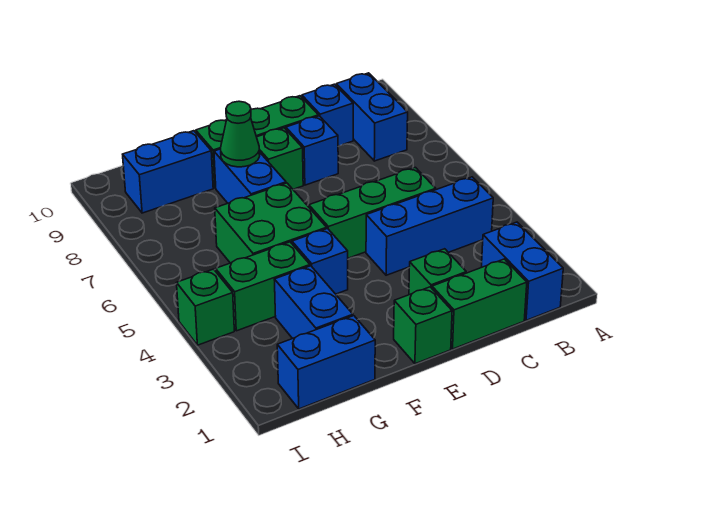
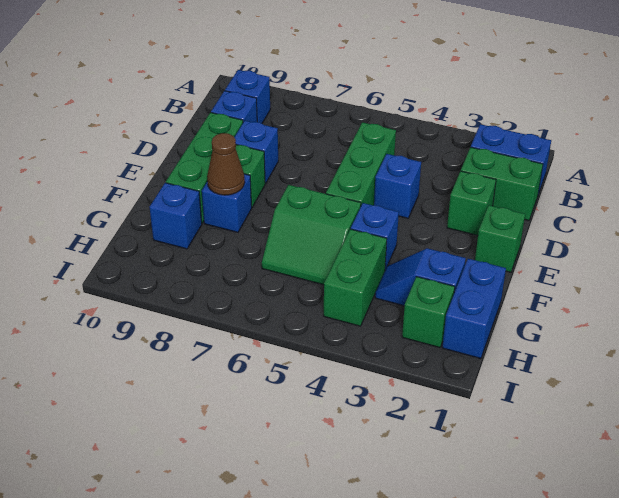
blue 1x3 brick [366,177,493,275] -> blue 1x1 brick [374,154,421,218]
blue 1x2 brick [336,73,408,161] -> blue 1x1 brick [225,70,270,124]
green 1x2 brick [432,259,527,349] -> green 1x2 brick turned to [461,147,543,220]
green 2x2 brick [215,183,327,263] -> green 2x2 slope [262,185,361,285]
blue 1x2 brick [214,149,286,203] -> blue 1x1 brick [202,174,252,232]
green 1x1 cone [221,101,260,167] -> brown 1x1 cone [207,133,245,195]
blue 1x2 brick [274,266,353,338] -> blue 1x2 slope [375,248,466,306]
blue 1x2 brick [123,131,213,213] -> blue 1x1 brick [150,183,202,249]
green 1x1 brick [177,269,234,345] -> green 1x1 brick moved to [402,277,455,348]

